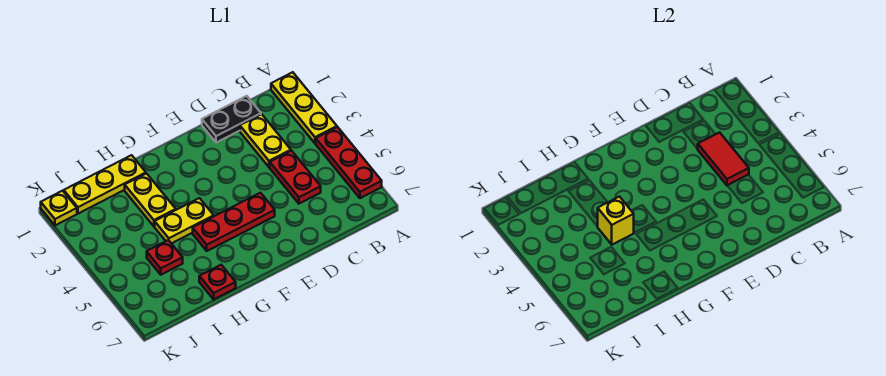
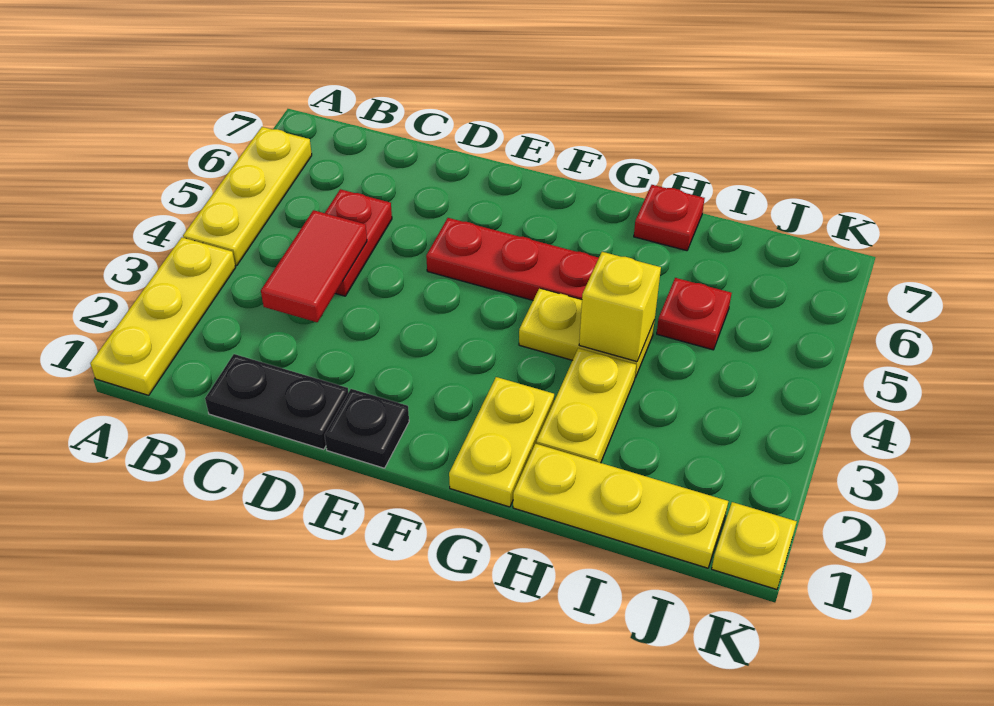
red 1x3 plate [316,127,382,198] -> yellow 1x3 plate [183,127,312,266]
yellow 1x2 plate [240,114,291,167] -> yellow 1x2 plate moved to [449,377,554,507]
none -> black 1x1 plate [325,389,409,468]

